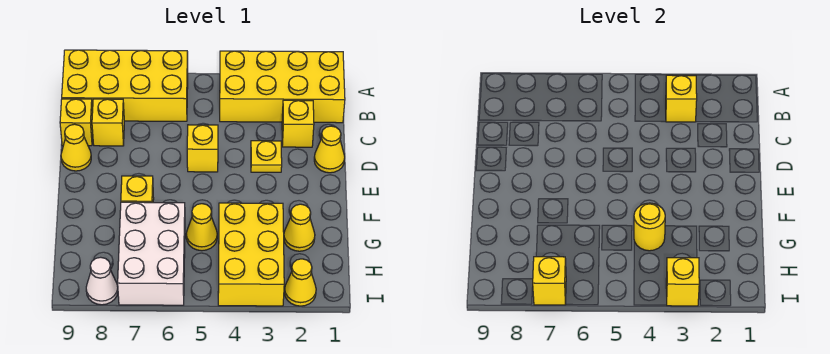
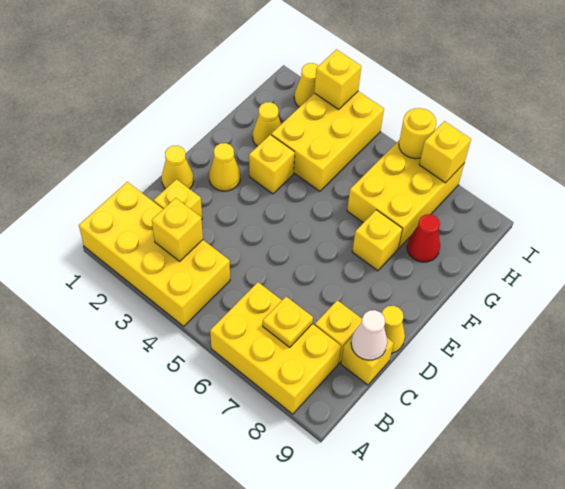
yellow 2x4 brick [62,50,188,121] -> yellow 2x3 brick [210,282,341,414]
yellow 1x1 plate [251,141,282,172] -> yellow 1x1 plate moved to [263,297,313,347]
yellow 1x1 brick [187,125,218,172] -> yellow 1x1 brick moved to [249,135,295,194]
yellow 1x1 round brick [634,203,665,251] -> yellow 1x1 round brick moved to [399,108,436,159]
yellow 1x1 cone [186,204,217,251] -> yellow 1x1 cone moved to [209,143,240,191]
white 2x3 brick [118,202,185,305] -> yellow 2x3 brick [347,141,464,248]
none -> red 1x1 cone [407,214,440,262]
white 1x1 cone [86,257,118,305] -> white 1x1 cone moved to [351,310,387,360]

